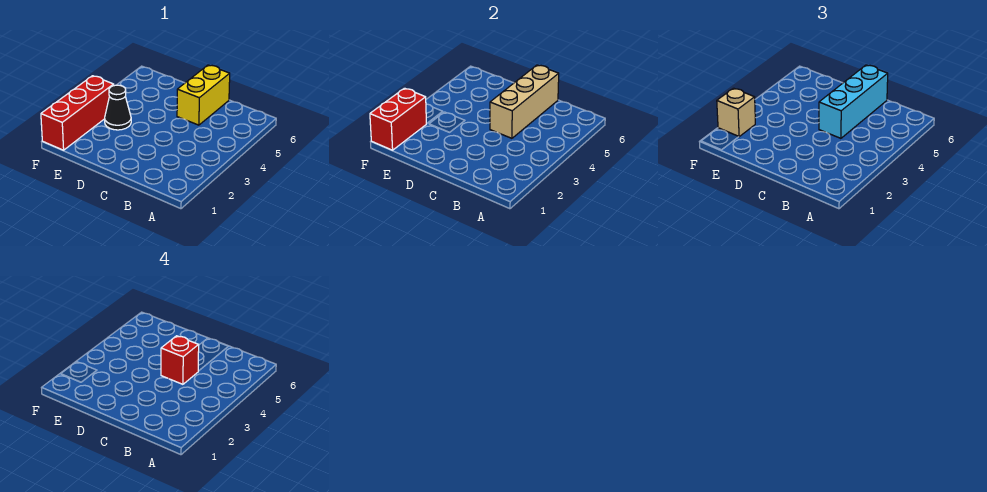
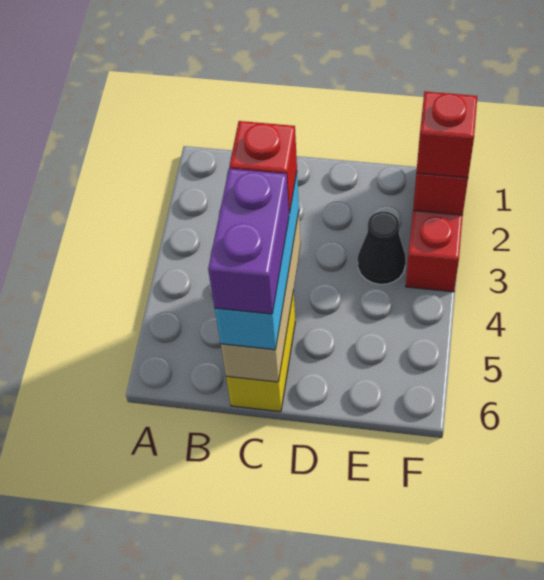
none -> purple 1x2 brick [208,169,289,314]
tan 1x1 brick [717,88,755,137] -> red 1x1 brick [416,92,477,178]

